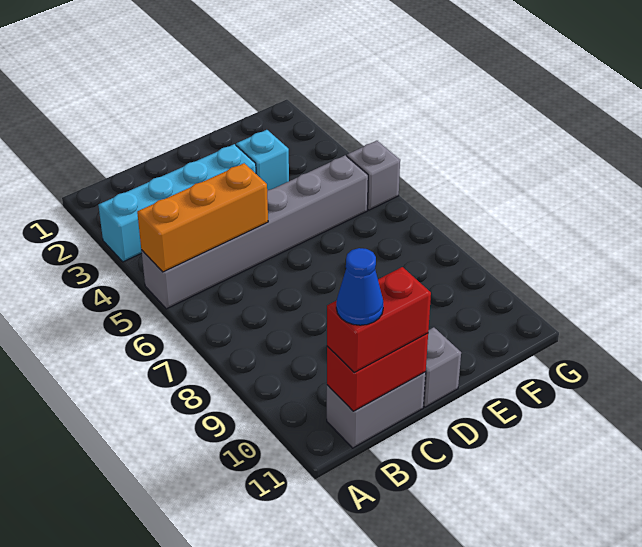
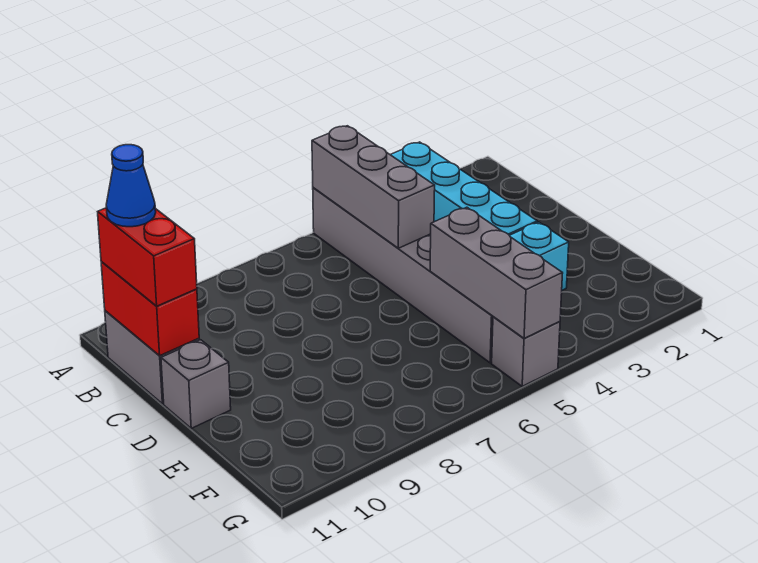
orange 1x3 brick [137,163,268,272] -> grey 1x3 brick [312,126,435,248]
none -> grey 1x3 brick [430,207,563,338]

